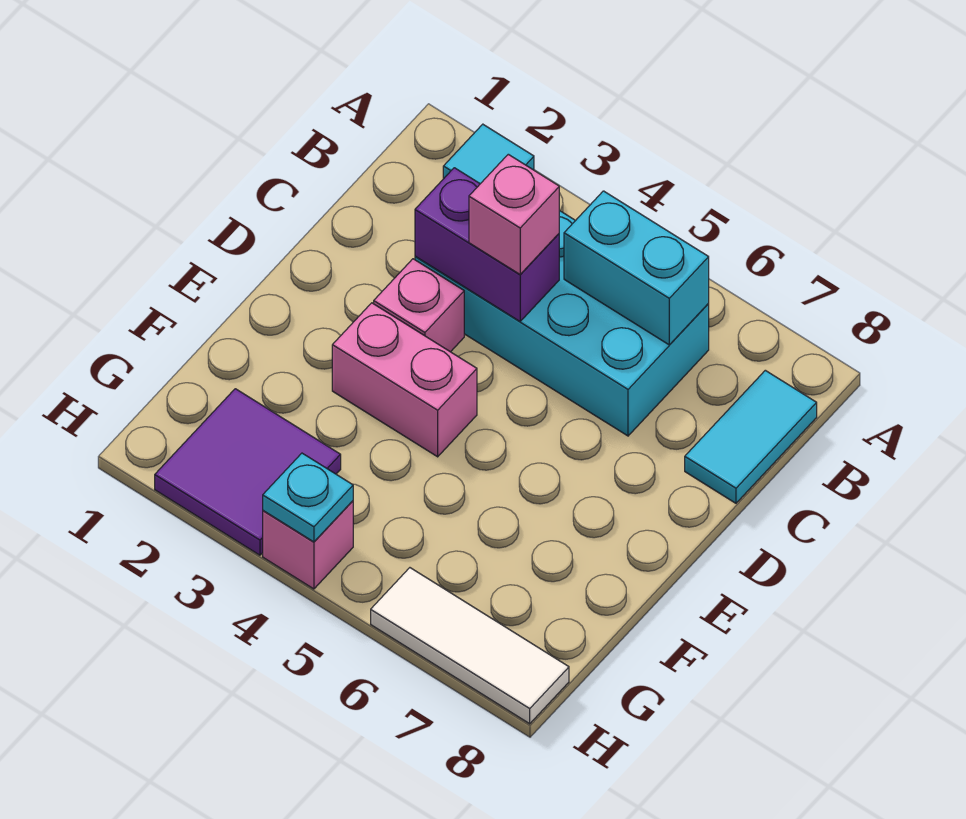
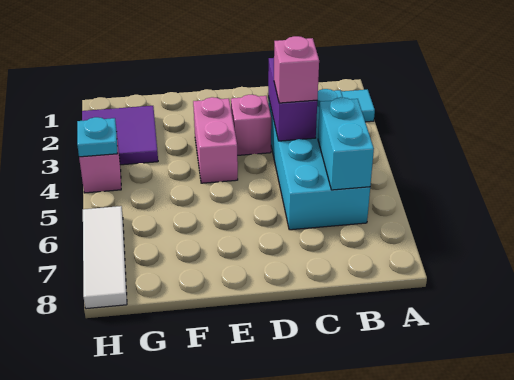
cyan 1x2 tile [685,370,817,503] -> none

